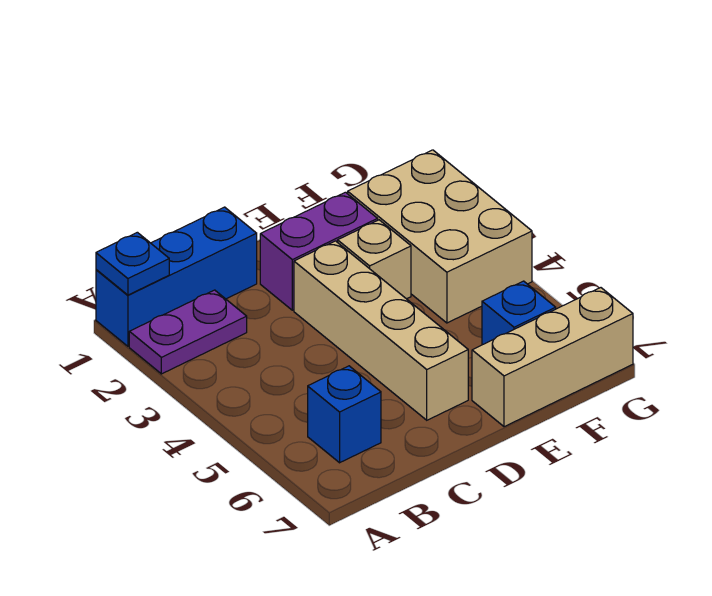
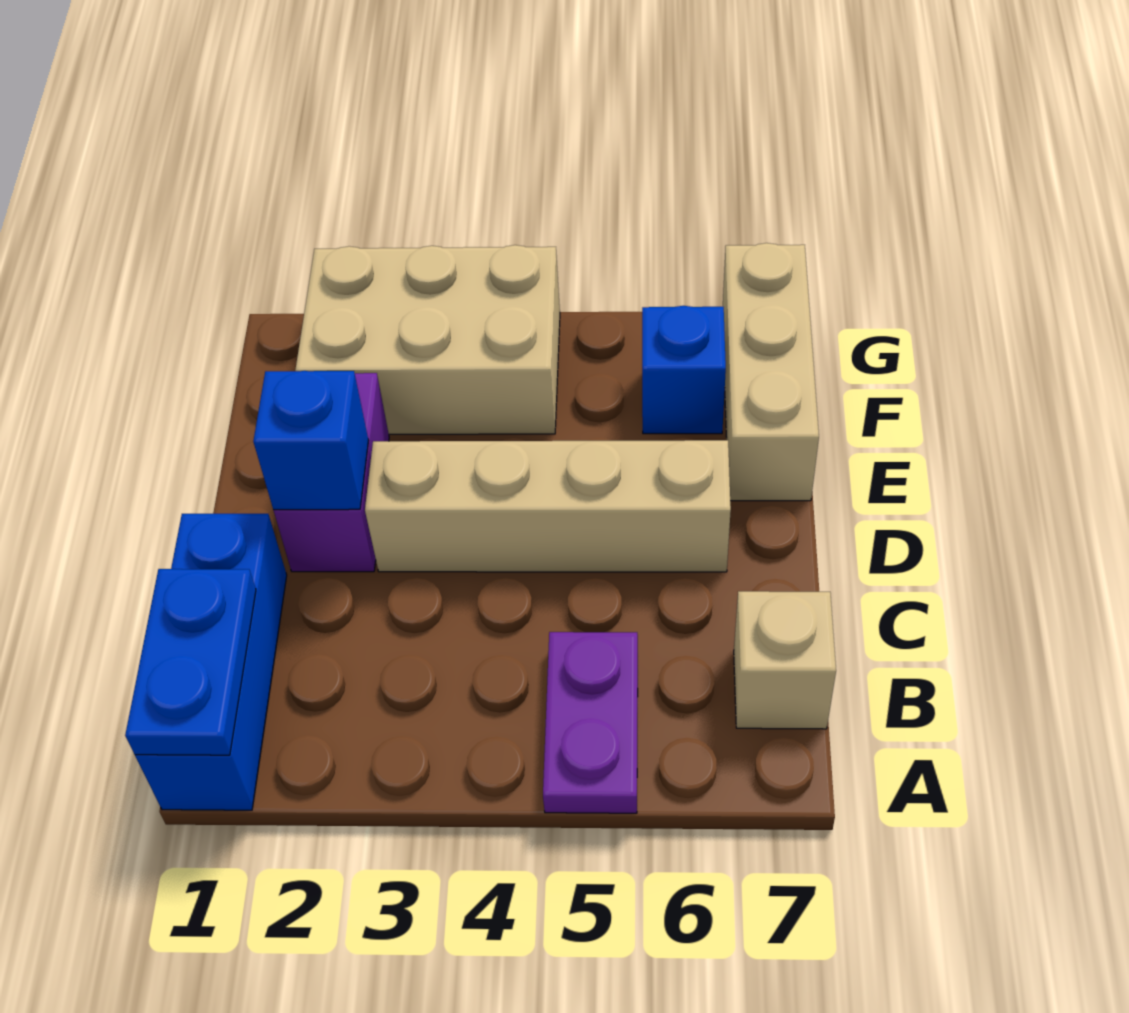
blue 1x1 plate [96,232,169,295] -> blue 1x2 plate [125,569,256,755]
purple 1x2 plate [129,290,247,374] -> purple 1x2 plate moved to [543,632,638,813]
blue 1x1 brick [308,366,381,463] -> blue 1x1 brick moved to [253,371,369,510]
tan 1x1 brick [338,220,411,299] -> tan 1x1 brick moved to [734,591,836,729]

